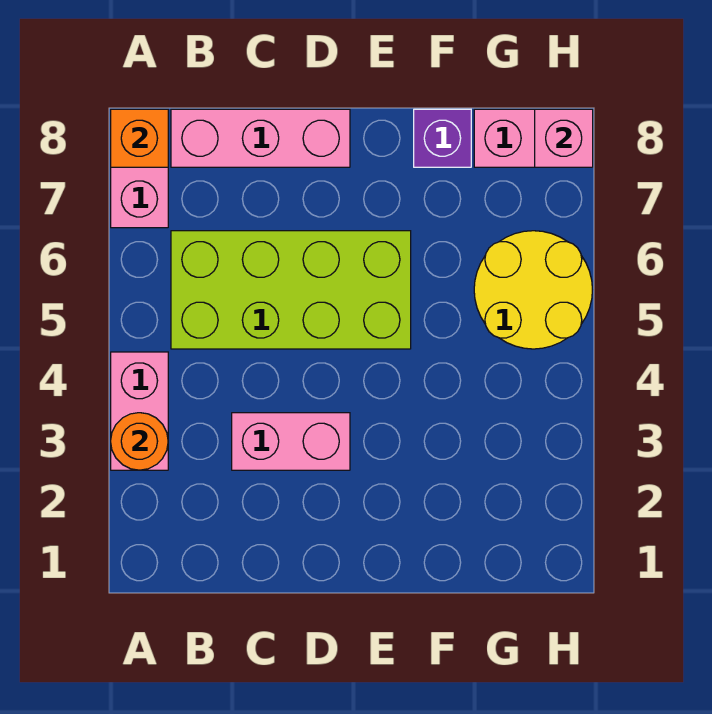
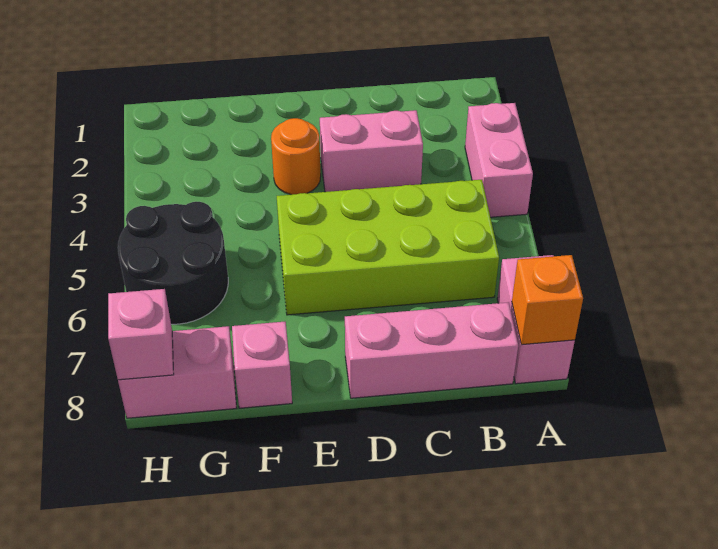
orange 1x1 round brick [111,413,168,470] -> orange 1x1 round brick moved to [271,118,321,195]
purple 1x1 brick [414,109,471,167] -> pink 1x1 brick [232,322,292,408]
yellow 2x2 round brick [474,231,592,349] -> black 2x2 round brick [118,202,228,324]

